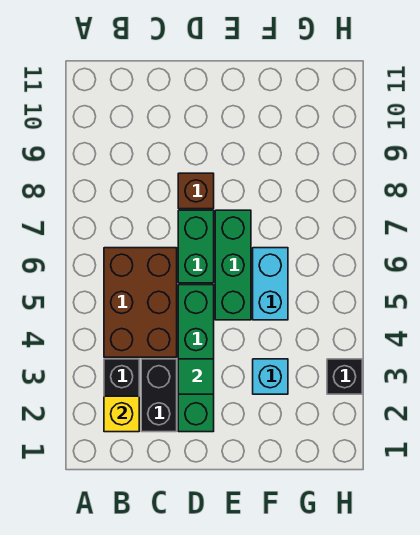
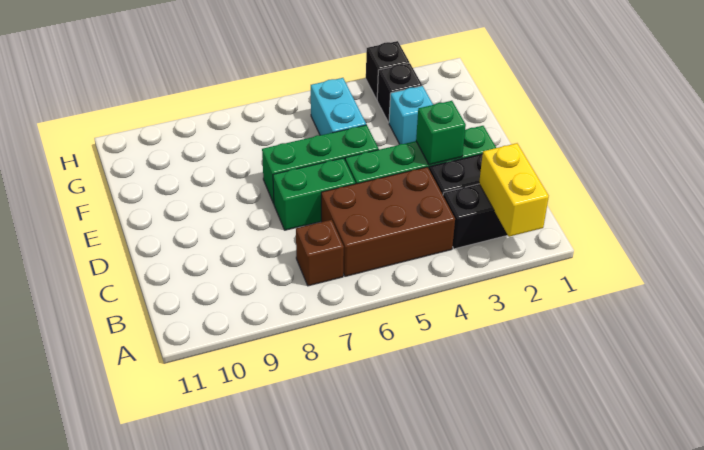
yellow 1x1 brick [104,396,139,432] -> yellow 1x2 brick [479,143,549,237]
green 1x1 tile [178,359,214,394] -> green 1x1 brick [416,101,466,165]
brown 1x1 brick [178,173,214,209] -> brown 1x1 brick moved to [296,220,344,286]
cyan 1x2 brick [253,248,288,320] -> cyan 1x2 brick turned to [311,78,366,135]
none -> black 1x1 brick [377,63,422,123]

